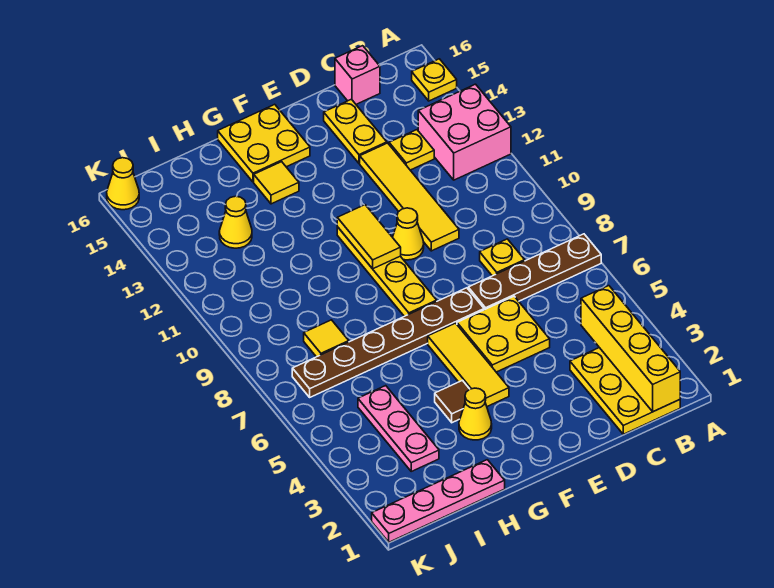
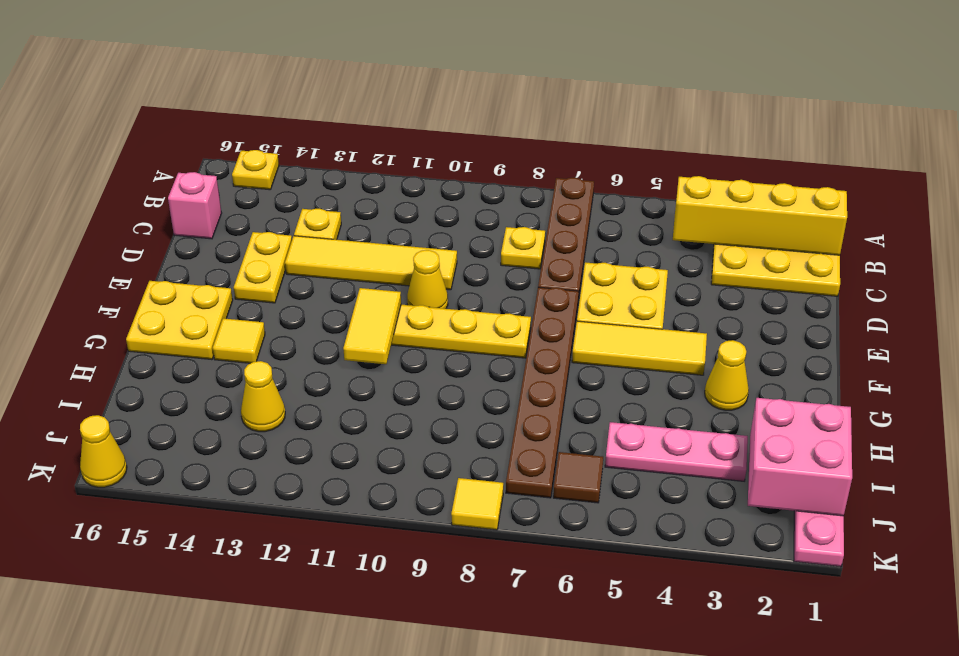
pink 2x2 brick [418,84,511,180] -> pink 2x2 brick moved to [748,398,852,516]
yellow 1x2 plate [324,99,387,163] -> yellow 1x2 plate turned to [234,232,292,303]
yellow 1x2 tile [337,205,401,269] -> yellow 1x2 tile turned to [343,288,401,364]
brown 1x1 tile [435,380,470,423] -> brown 1x1 tile moved to [553,452,603,503]
yellow 1x1 tile [304,320,349,357] -> yellow 1x1 tile moved to [451,478,503,530]

